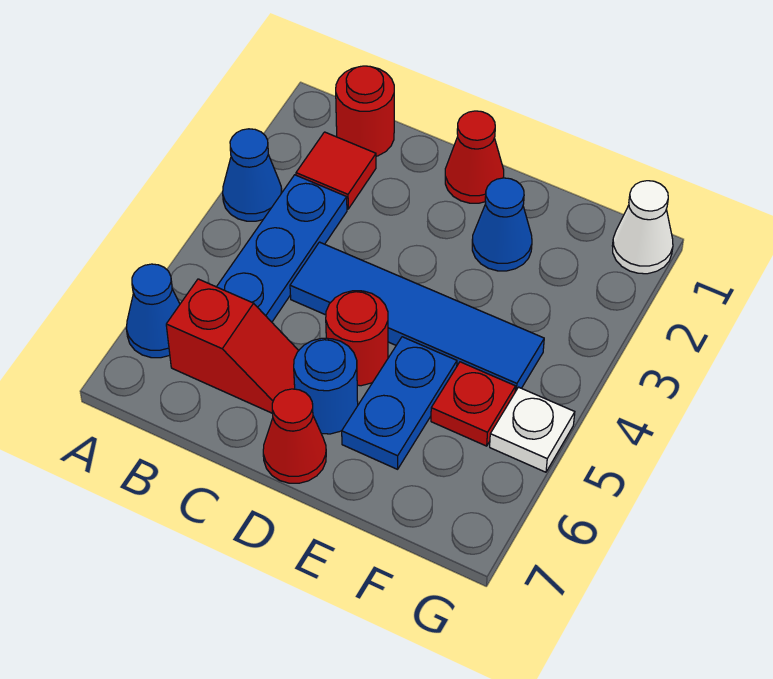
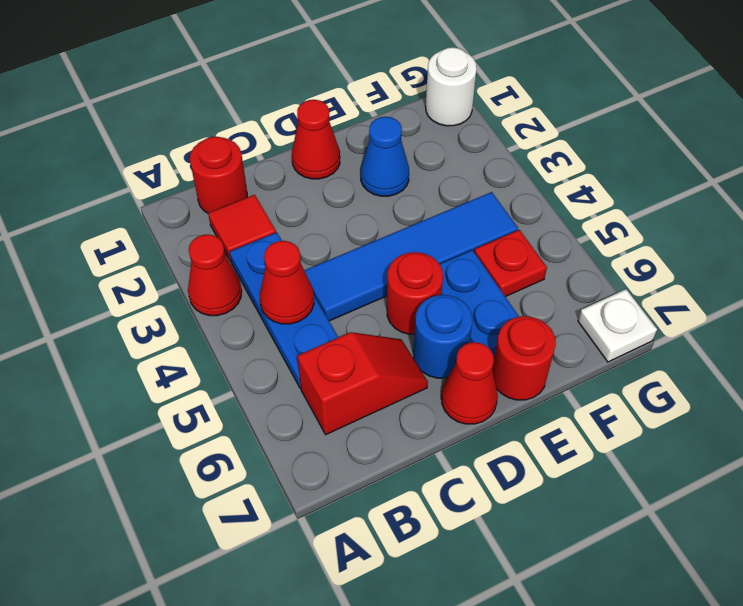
blue 1x1 cone [223,129,282,221] -> red 1x1 cone [188,234,242,316]
blue 1x1 cone [126,264,180,358] -> none
none -> red 1x1 cone [260,241,314,324]
none -> red 1x1 round brick [492,316,556,400]
white 1x1 cone [612,181,673,274] -> white 1x1 round brick [426,47,477,126]
white 1x1 plate [490,387,575,472] -> white 1x1 plate moved to [578,289,657,362]

